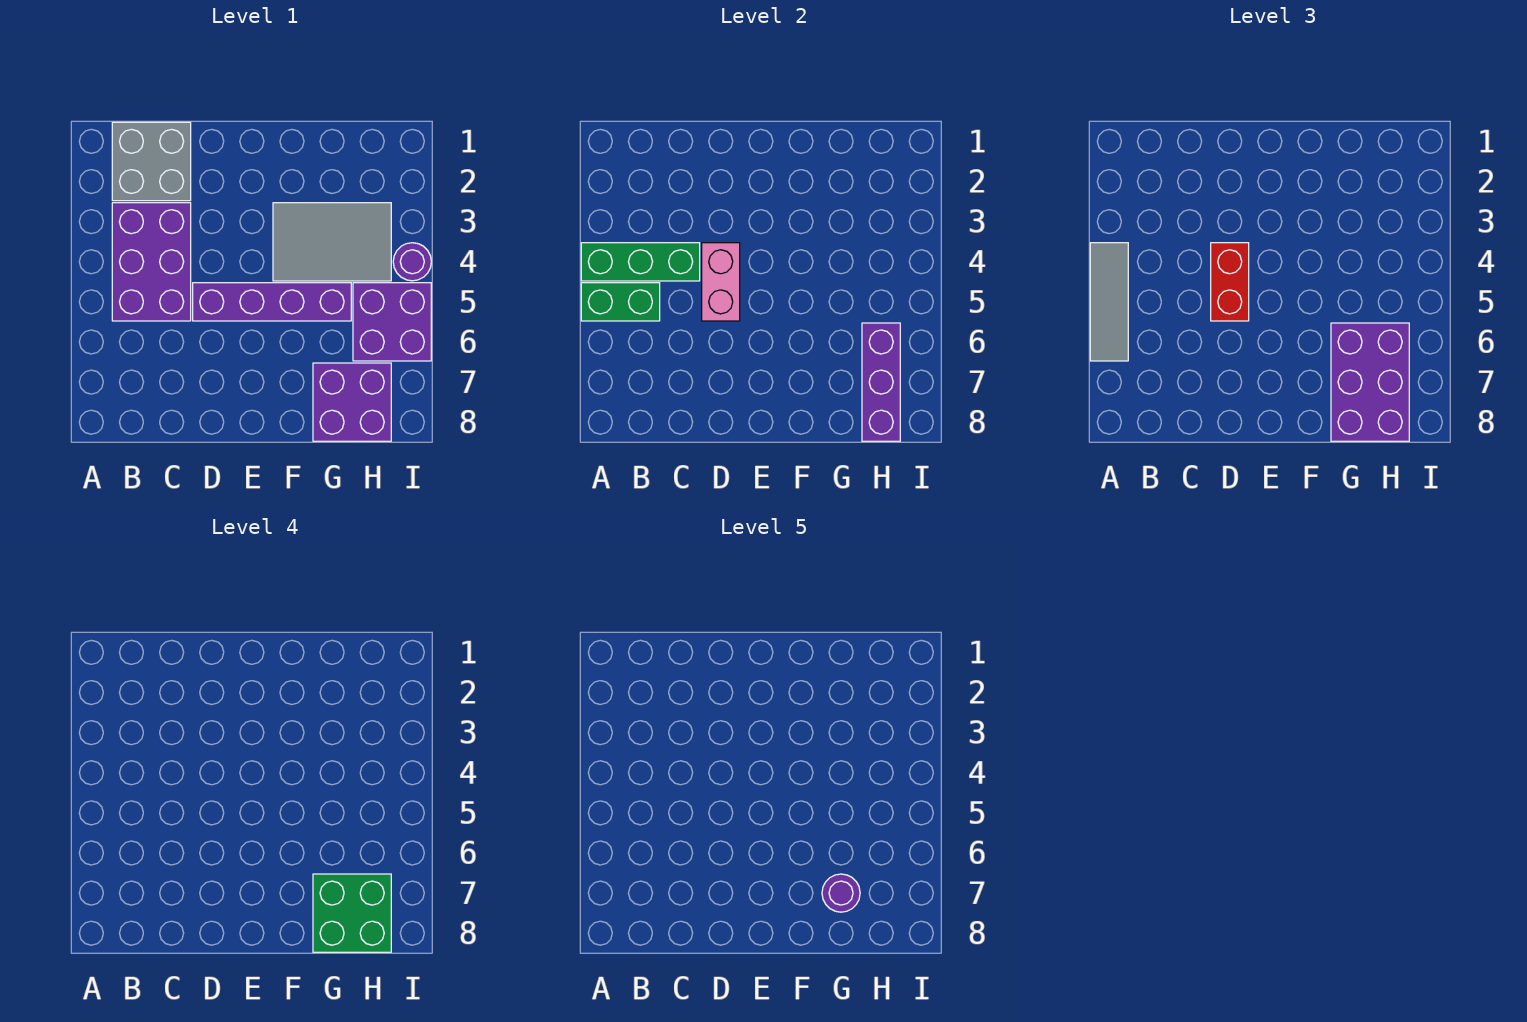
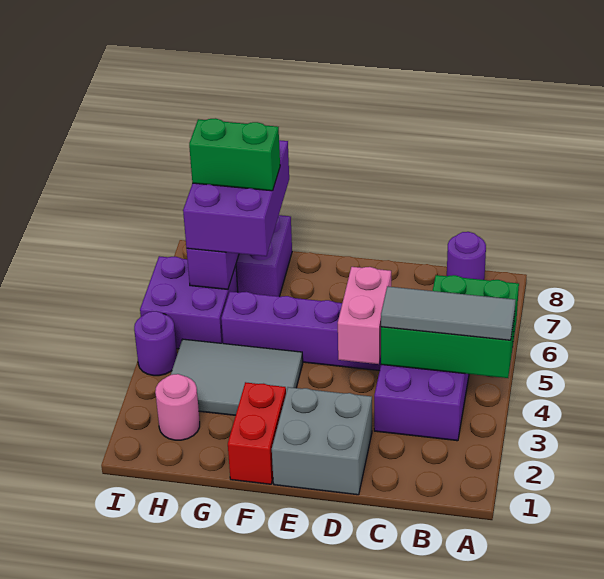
grey 1x3 tile [1090,243,1128,361] -> grey 1x3 tile turned to [381,286,516,340]
grey 2x2 brick [112,122,191,201] -> grey 2x2 brick moved to [272,387,372,495]
red 1x2 brick [1211,243,1249,321] -> red 1x2 brick moved to [228,382,286,484]
green 2x2 brick [313,874,391,952] -> green 1x2 brick [189,118,280,191]
purple 1x1 round brick [822,874,860,912] -> purple 1x1 round brick moved to [447,232,486,280]
none -> pink 1x1 round brick [155,374,200,440]

